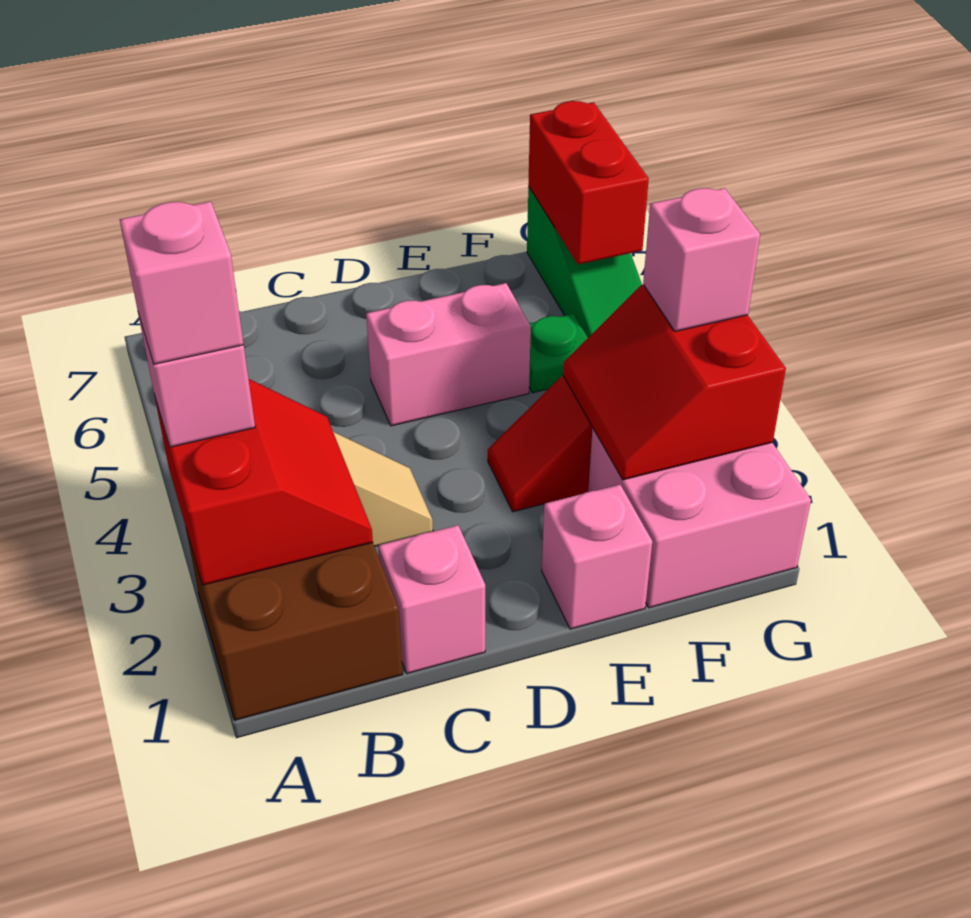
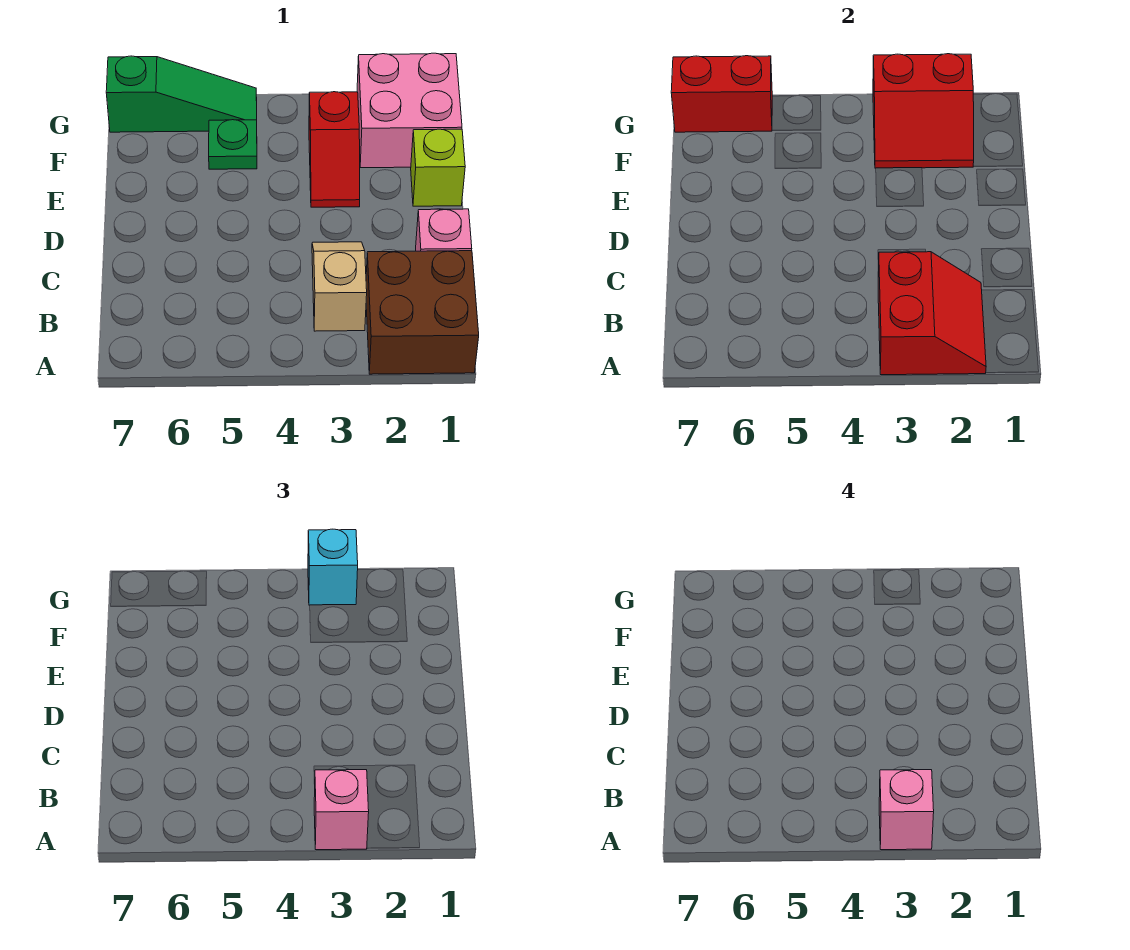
red 2x2 slope [155,379,373,585] -> red 2x2 slope turned to [878,252,986,375]
pink 1x2 brick [366,283,531,426] -> none
pink 1x1 brick [542,485,652,629] -> lime 1x1 brick [411,129,465,206]
pink 1x1 brick [643,188,760,331] -> cyan 1x1 brick [308,529,358,605]

